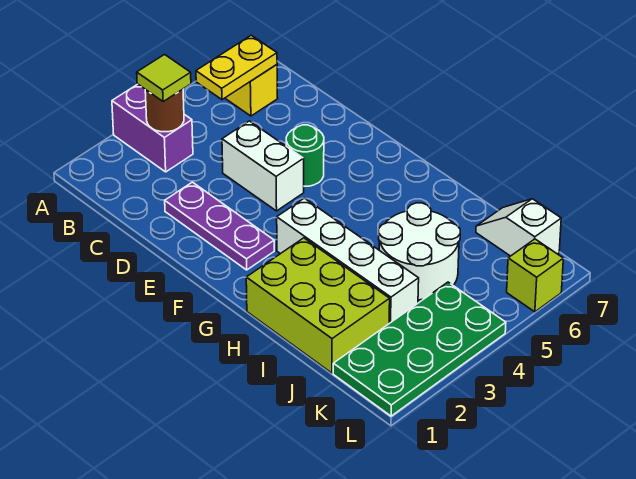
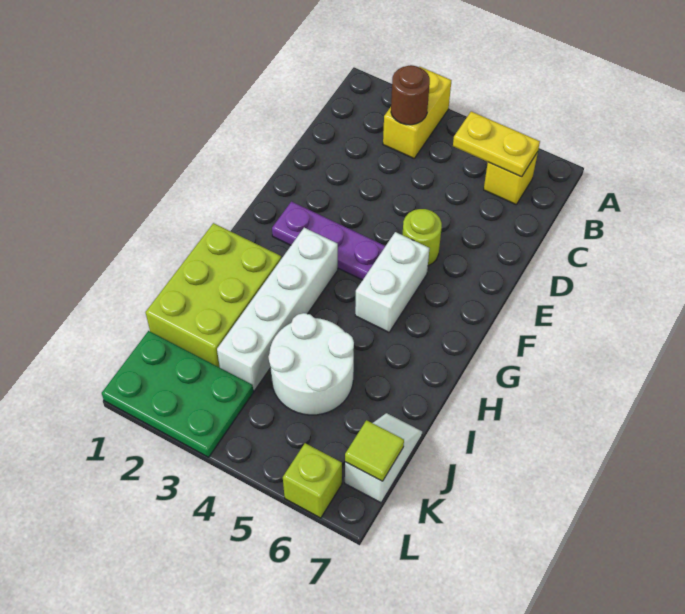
purple 1x2 brick [112,84,193,172] -> yellow 1x2 brick [383,67,451,158]
lime 1x1 tile [137,55,191,102] -> lime 1x1 tile moved to [345,420,404,481]
purple 1x3 plate [165,182,274,270] -> purple 1x3 plate turned to [272,202,385,280]
white 1x2 brick [222,121,304,211] -> white 1x2 brick moved to [355,232,429,332]
green 1x1 round brick [286,125,324,186] -> lime 1x1 round brick [403,209,442,266]
green 2x4 plate [333,282,506,416] -> green 2x3 plate [102,331,253,457]

